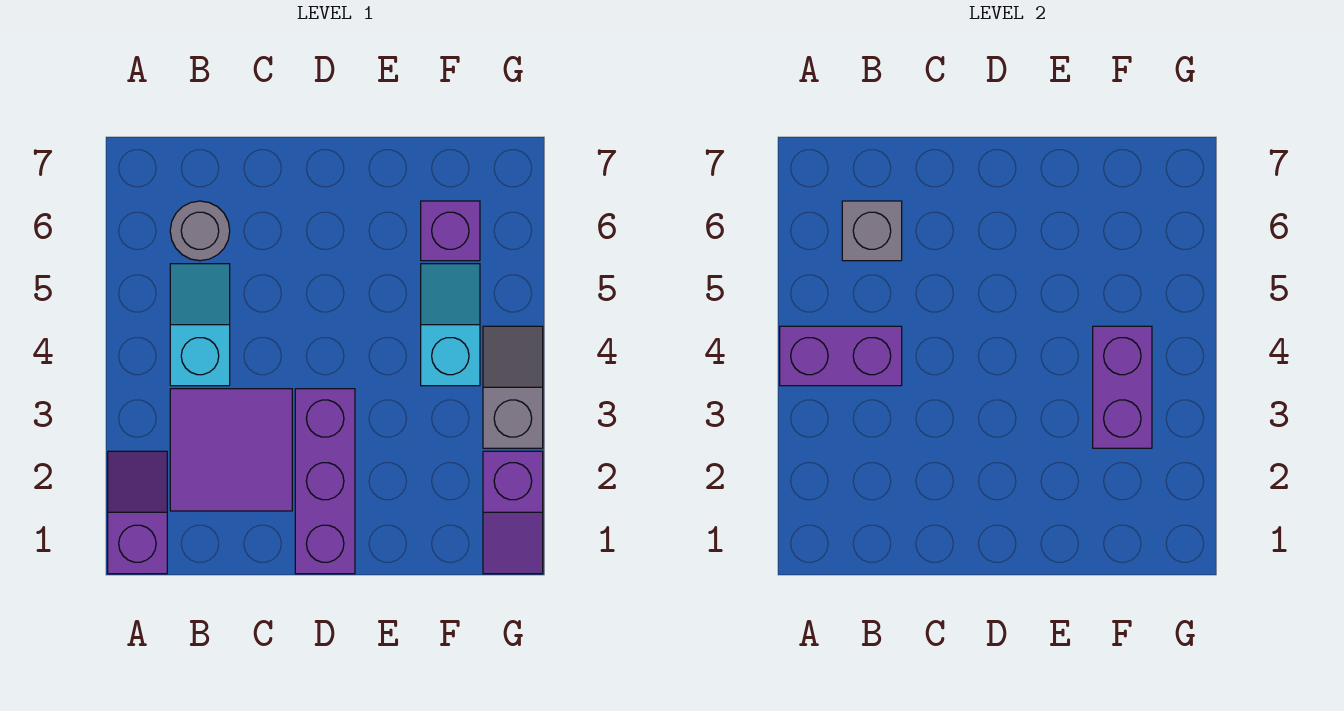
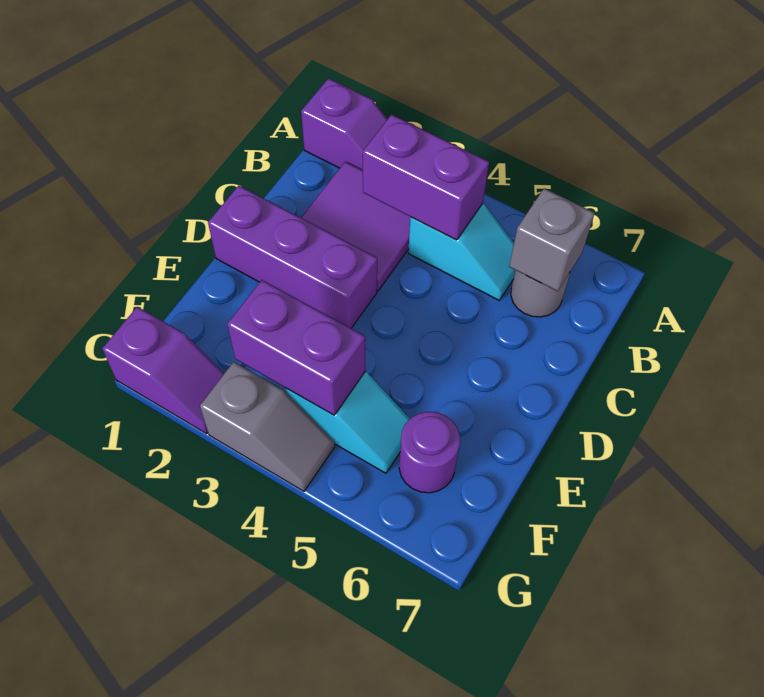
purple 1x2 brick [780,326,902,386] -> purple 1x2 brick turned to [363,114,489,240]
purple 1x1 brick [421,201,480,261] -> purple 1x1 round brick [399,412,460,493]
purple 1x2 slope [483,451,543,574] -> purple 1x2 slope turned to [102,307,224,434]

